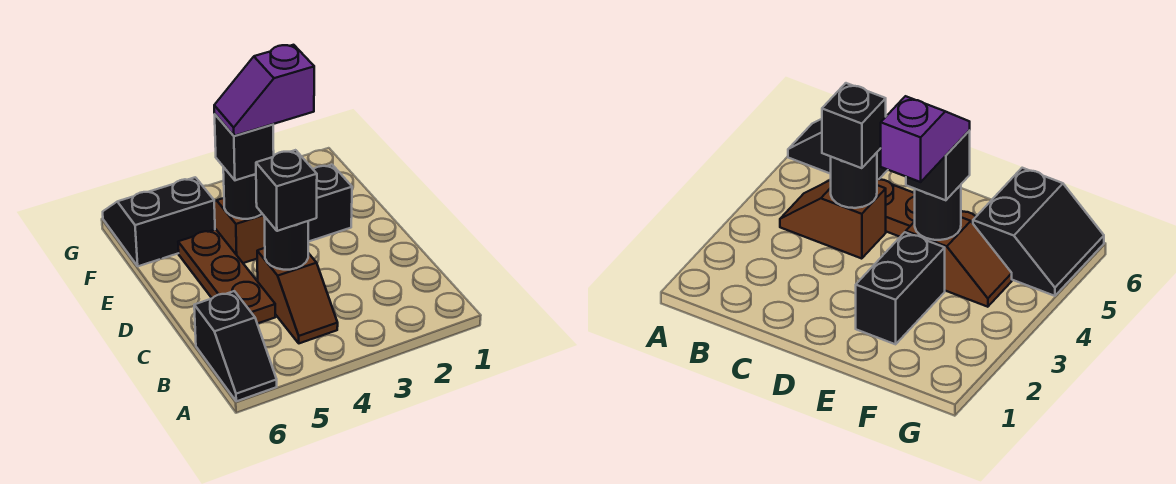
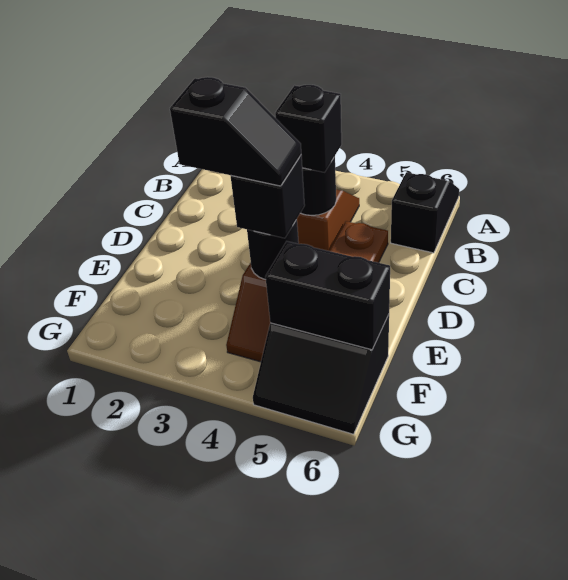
black 1x2 brick [308,165,352,242] -> black 1x2 brick moved to [265,241,390,350]
purple 1x2 slope [214,45,314,136] -> black 1x2 slope [170,77,301,186]

